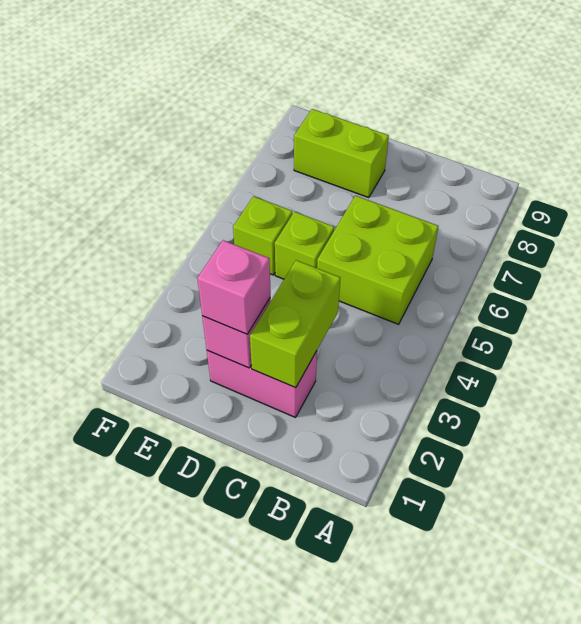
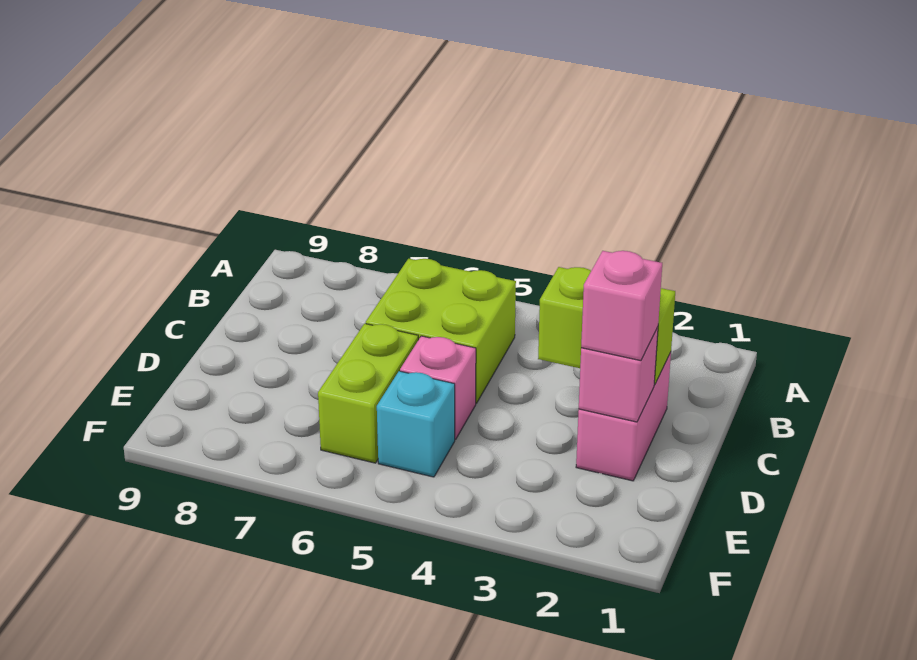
lime 1x1 brick [275,212,334,279] -> pink 1x1 brick [400,336,476,439]
lime 1x2 brick [294,109,389,198] -> lime 1x2 brick moved to [318,323,418,463]
lime 1x1 brick [233,196,292,275] -> cyan 1x1 brick [377,371,455,477]

